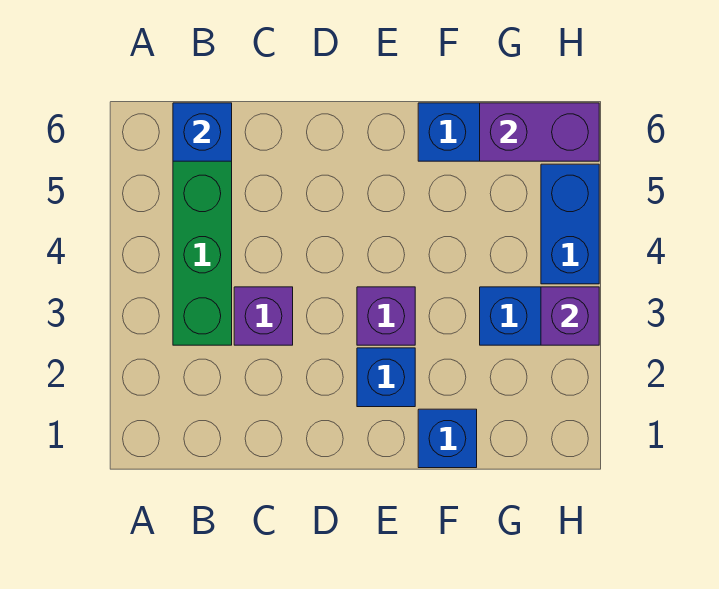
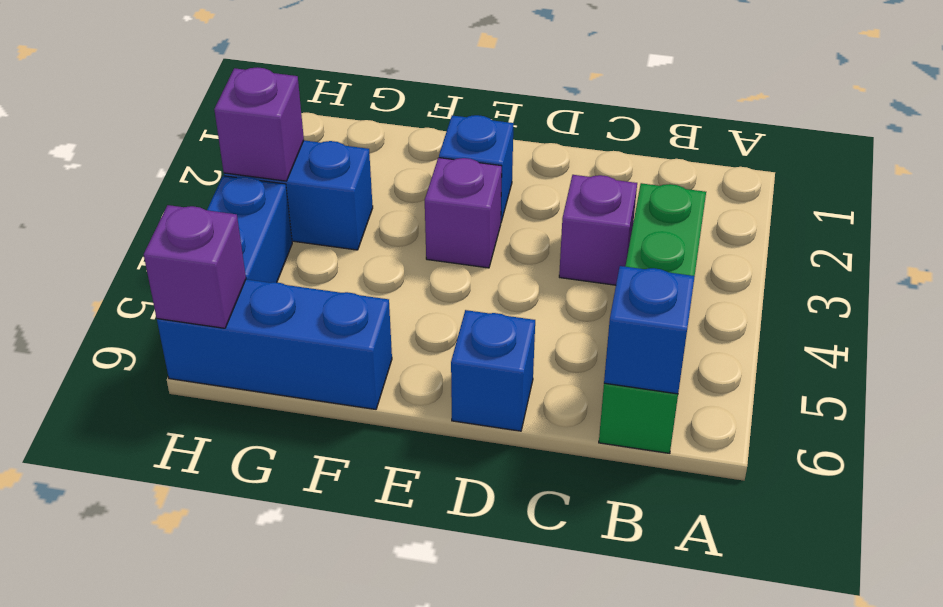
blue 1x1 brick [418,409,477,468] -> blue 1x1 brick moved to [451,310,535,431]
purple 1x2 brick [480,103,599,161] -> purple 1x1 brick [144,205,246,328]

